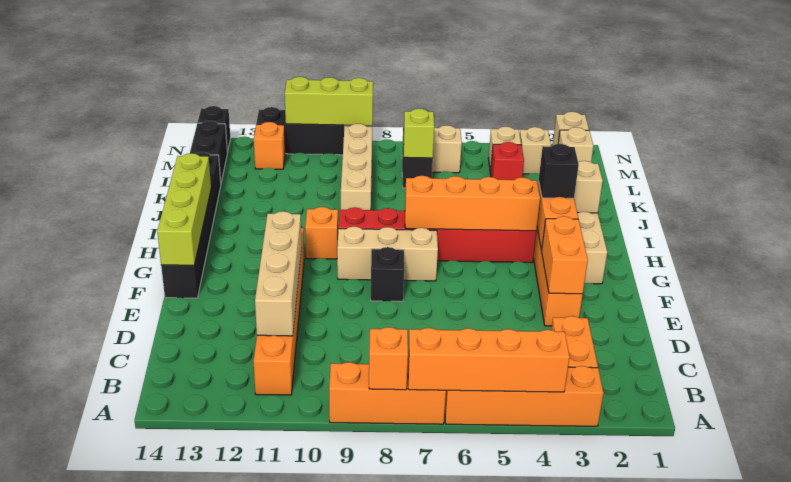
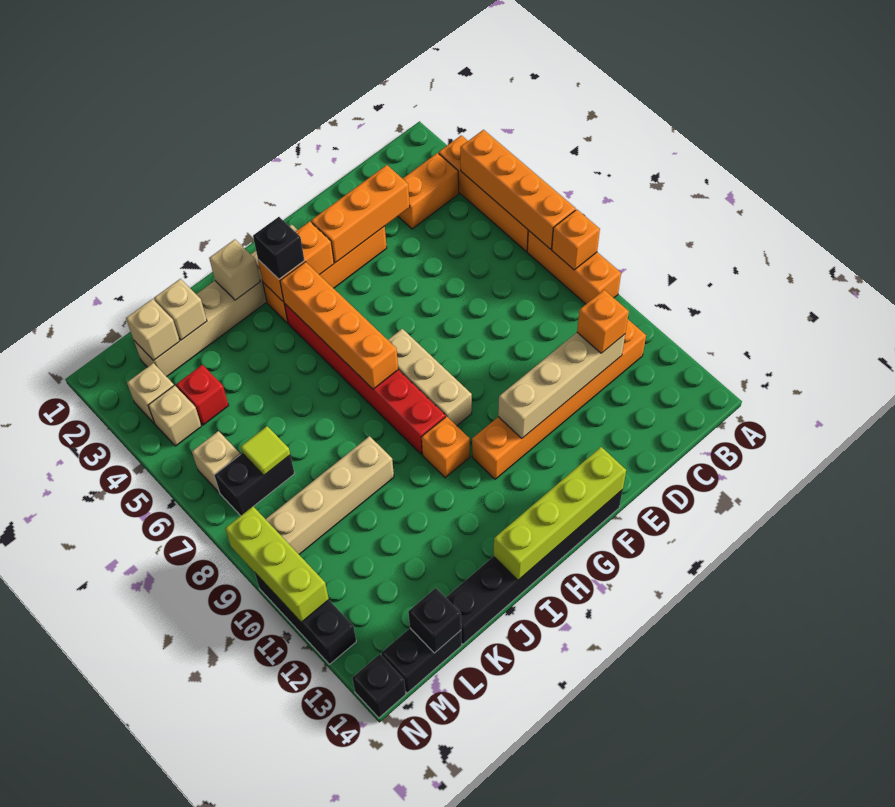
orange 1x2 brick [541,216,588,294] -> orange 1x3 brick [311,165,410,263]
black 1x1 brick [371,247,404,302] -> black 1x1 brick moved to [408,588,461,653]
lime 1x1 brick [403,109,434,158] -> lime 1x1 tile [241,426,290,475]
orange 1x1 brick [254,122,285,169] -> orange 1x1 brick moved to [577,290,629,353]

